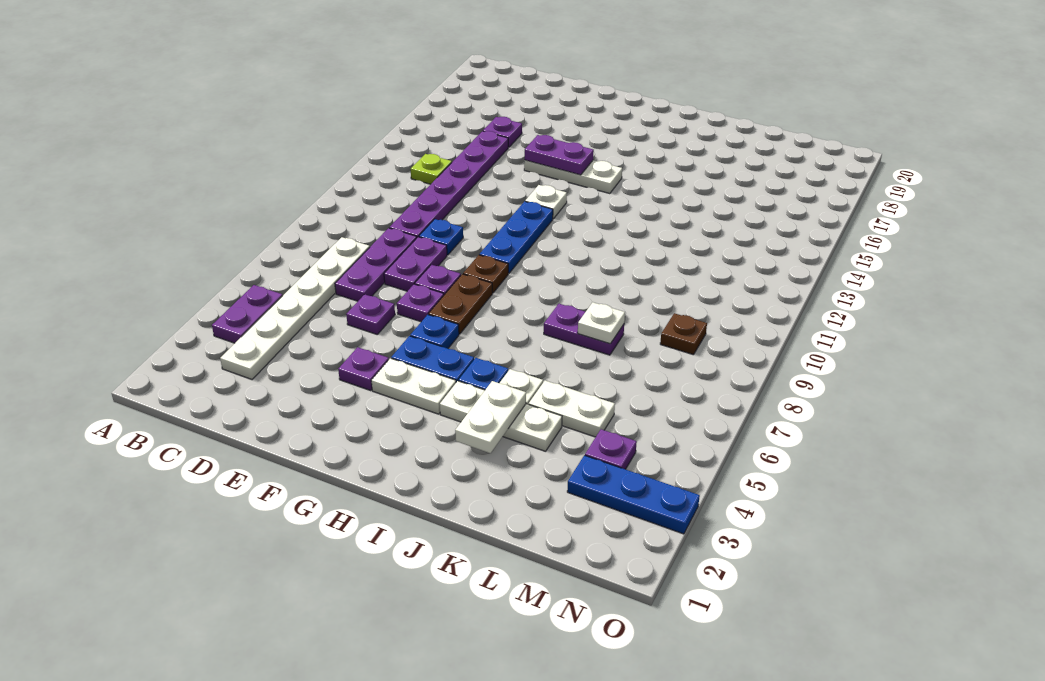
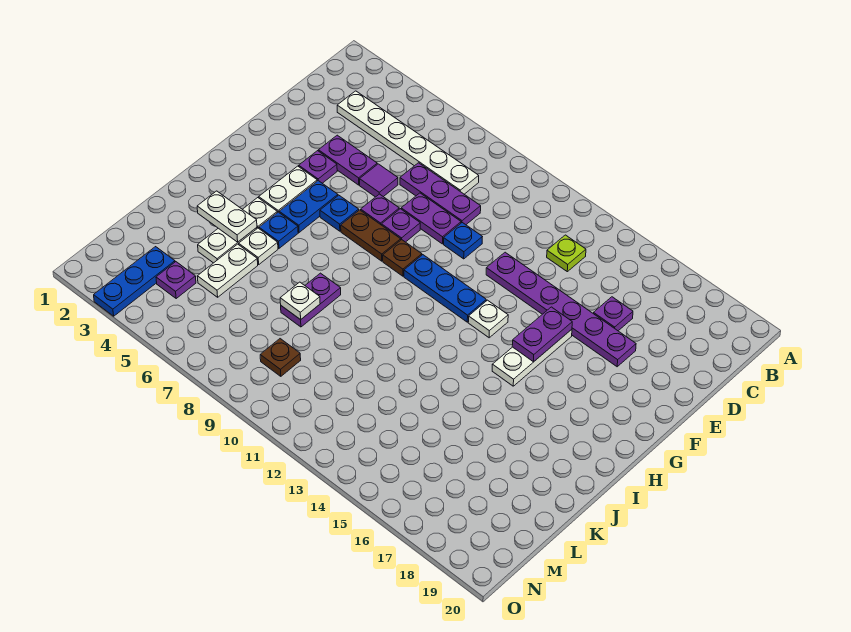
purple 1x2 plate [212,285,283,343] -> purple 1x2 plate moved to [319,135,377,185]
purple 1x6 plate [389,131,508,237] -> purple 1x6 plate moved to [486,252,636,367]
purple 1x1 plate [346,294,395,334] -> purple 1x1 tile [360,164,398,197]

